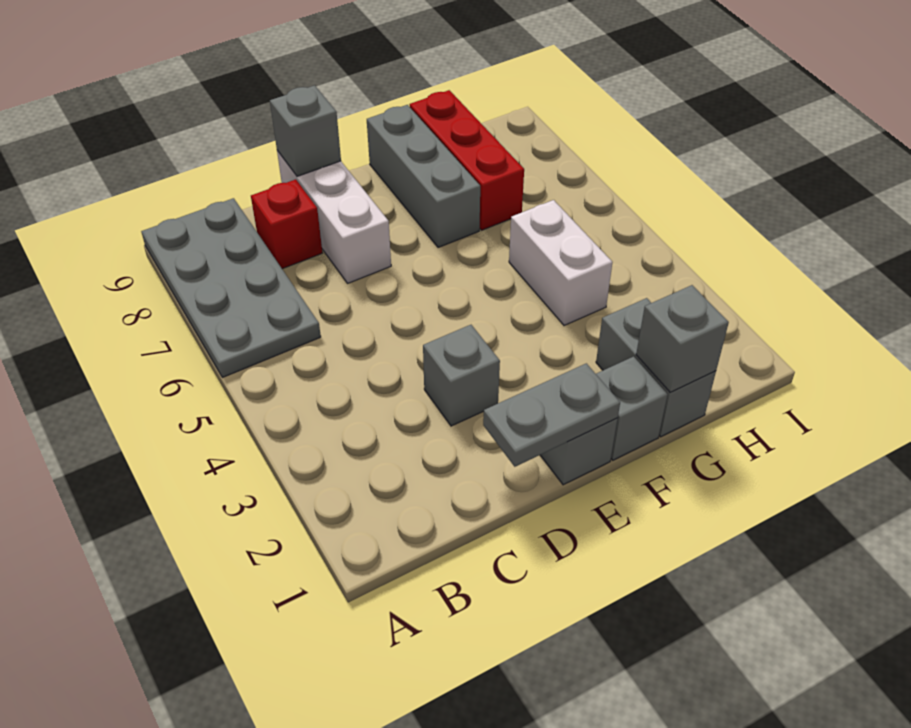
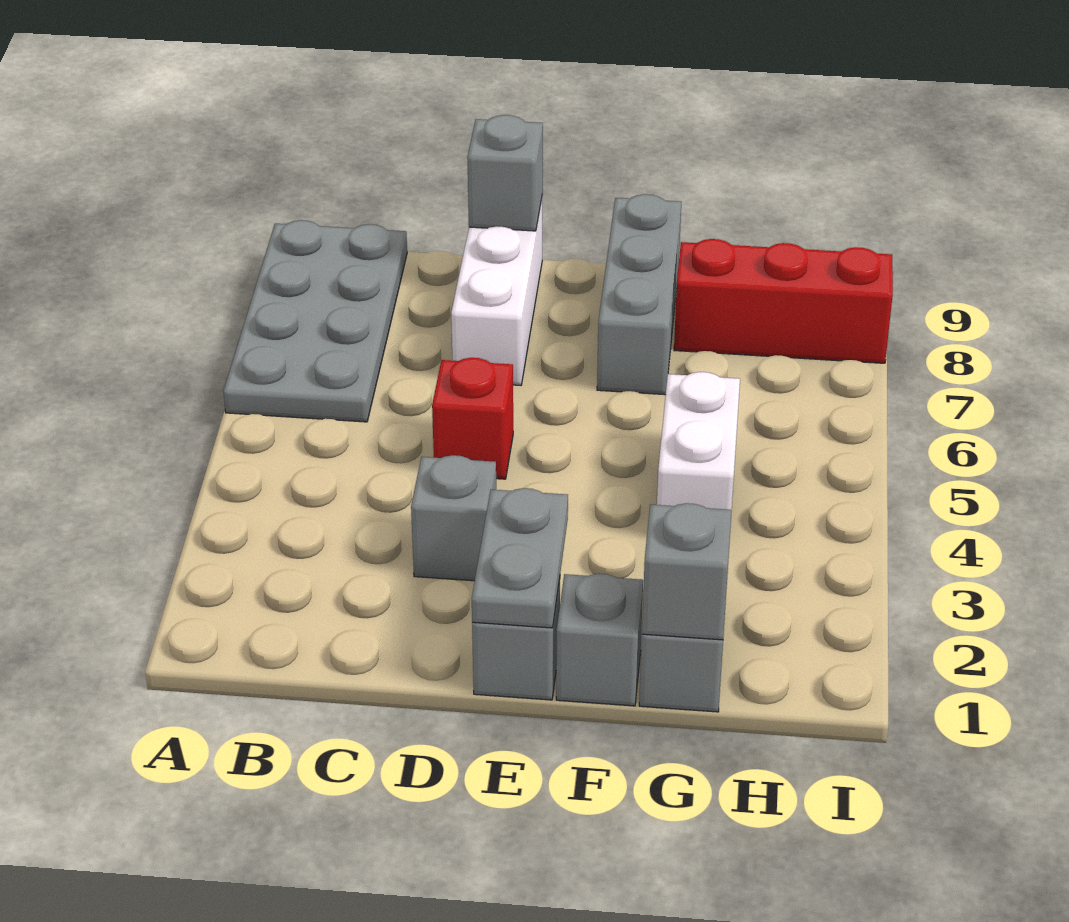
red 1x1 brick [251,179,322,269] -> red 1x1 brick moved to [432,358,513,479]
grey 1x2 plate [483,363,620,467] -> grey 1x2 plate turned to [472,488,568,628]
red 1x3 brick [410,90,524,230] -> red 1x3 brick turned to [674,239,893,363]

